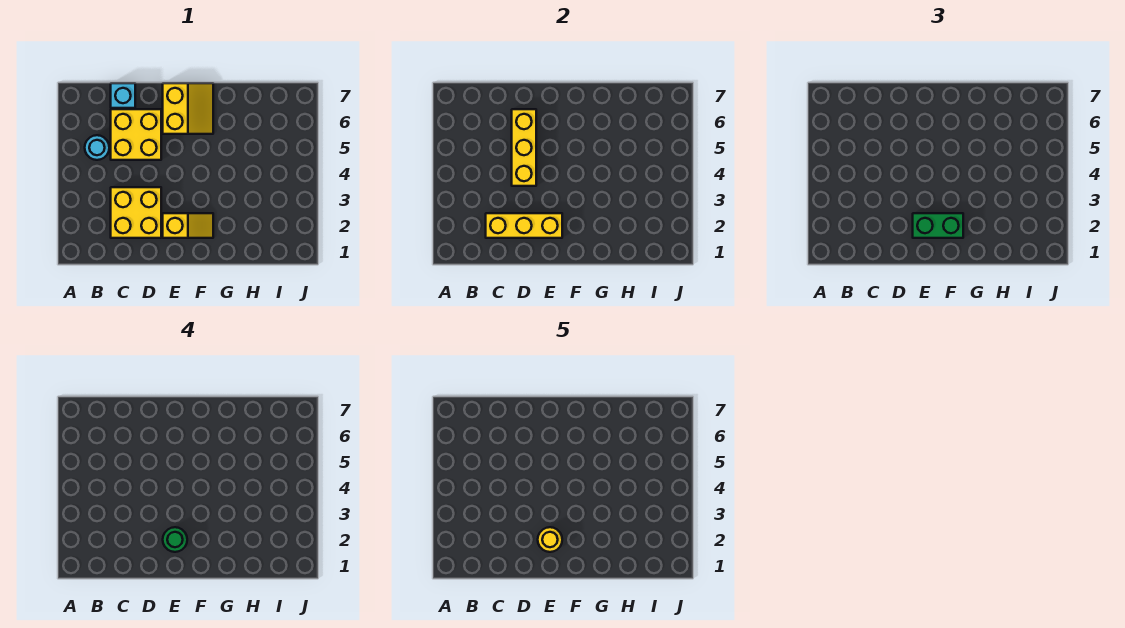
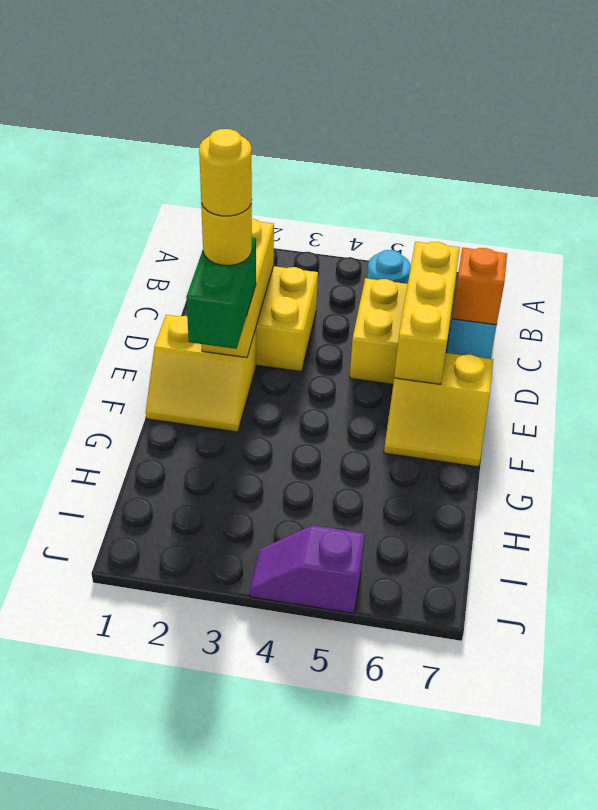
none -> orange 1x1 brick [452,248,507,325]
yellow 1x3 brick [512,109,536,186] -> yellow 1x3 brick turned to [394,242,460,384]
yellow 1x2 slope [163,213,213,238] -> yellow 2x2 slope [146,315,256,432]
green 1x1 round brick [163,527,187,552] -> yellow 1x1 round brick [201,201,252,266]
none -> purple 1x2 slope [250,525,365,613]

